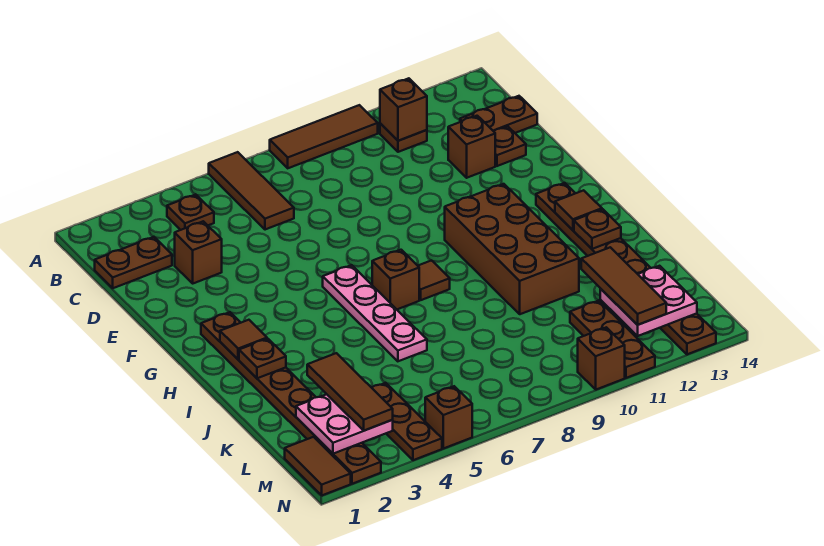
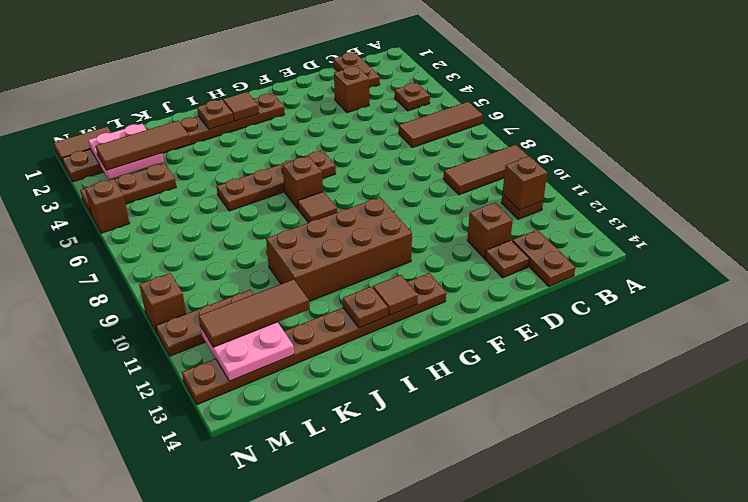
brown 1x3 tile [270,105,378,168] -> brown 1x3 tile turned to [443,145,529,195]
pink 1x4 plate [323,265,427,361] -> brown 1x4 plate [217,150,336,211]

